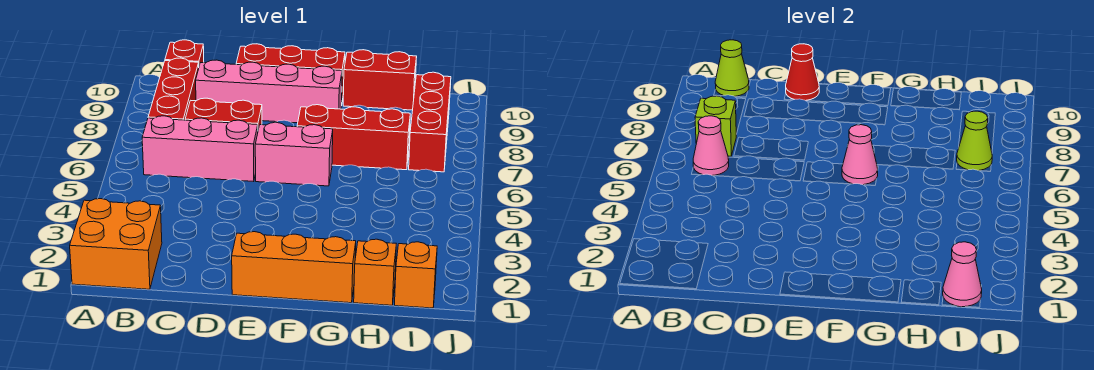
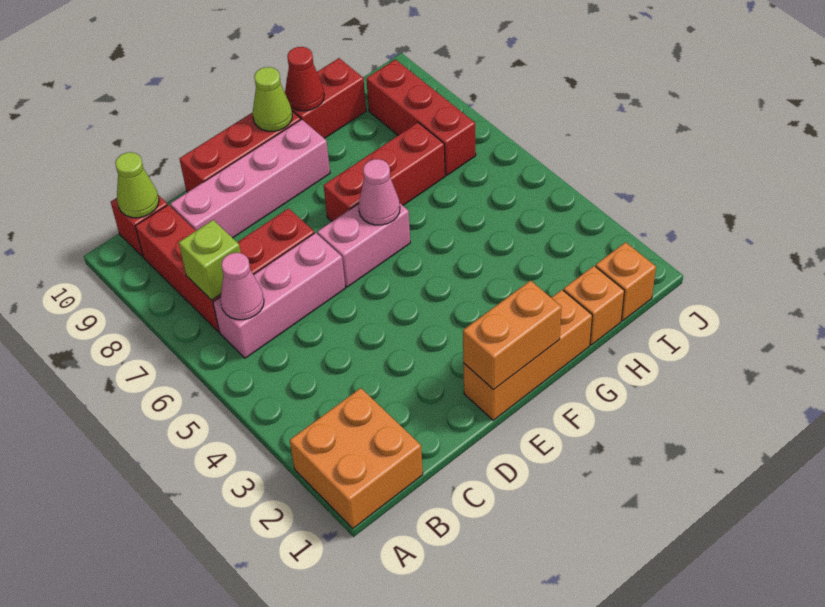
red 1x1 cone [786,44,819,101] -> red 1x1 cone moved to [285,47,324,111]
none -> orange 1x2 brick [463,280,562,390]
pink 1x1 cone [943,242,982,307] -> none
lime 1x1 cone [957,111,992,170] -> lime 1x1 cone moved to [253,67,292,131]

